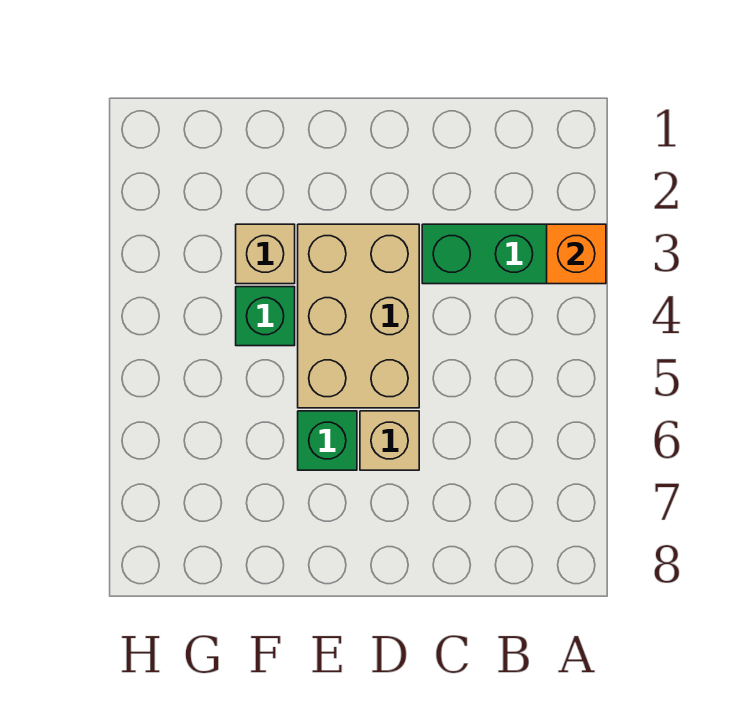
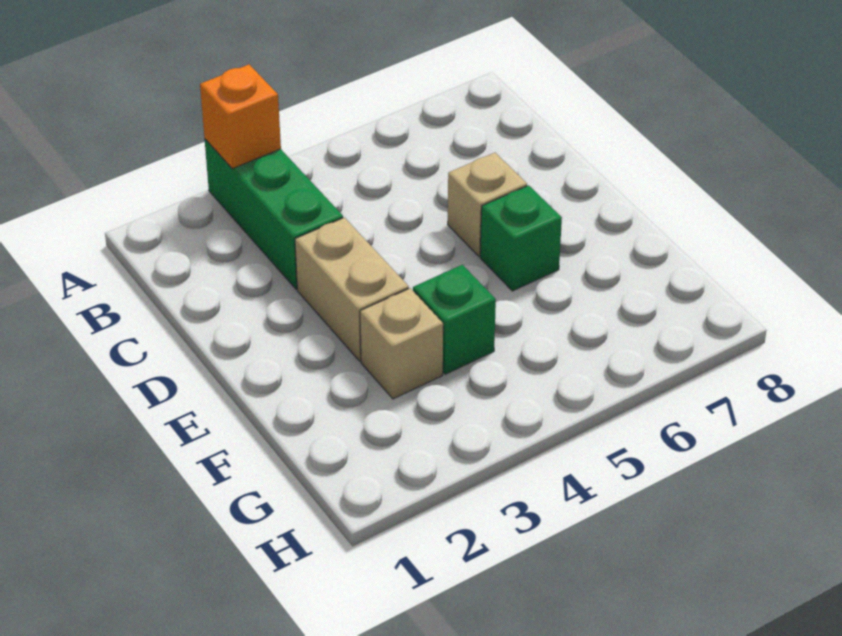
tan 2x3 brick [298,224,419,408] -> tan 1x2 brick [295,217,409,361]

